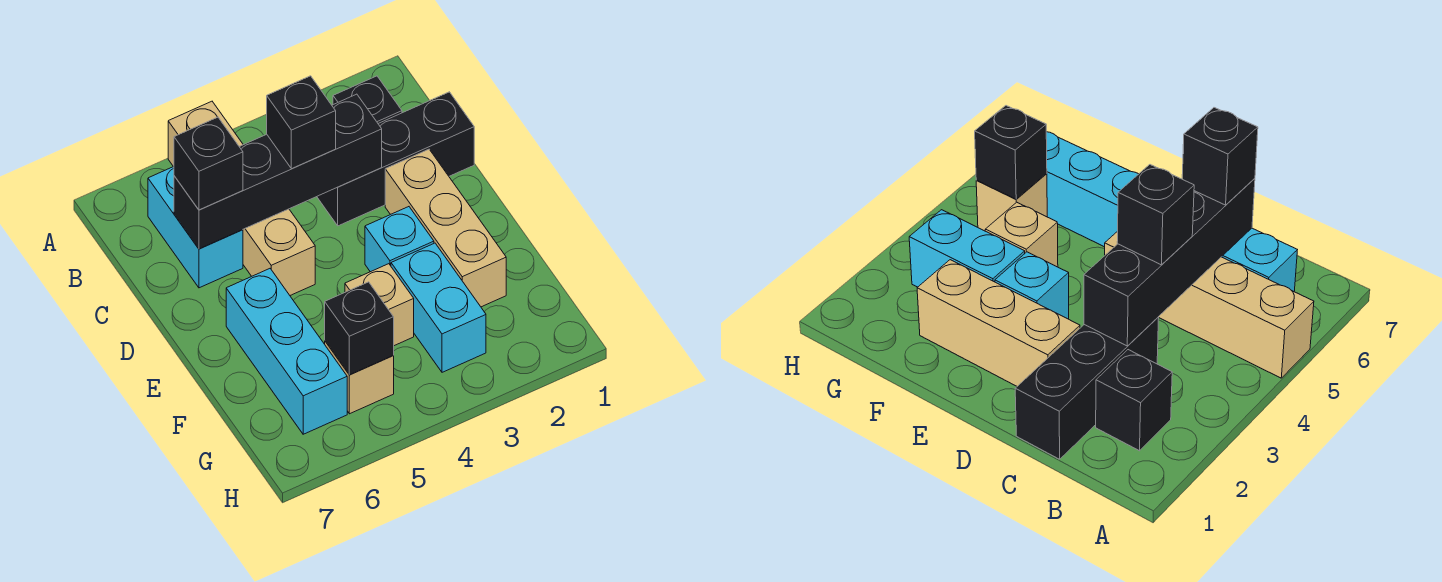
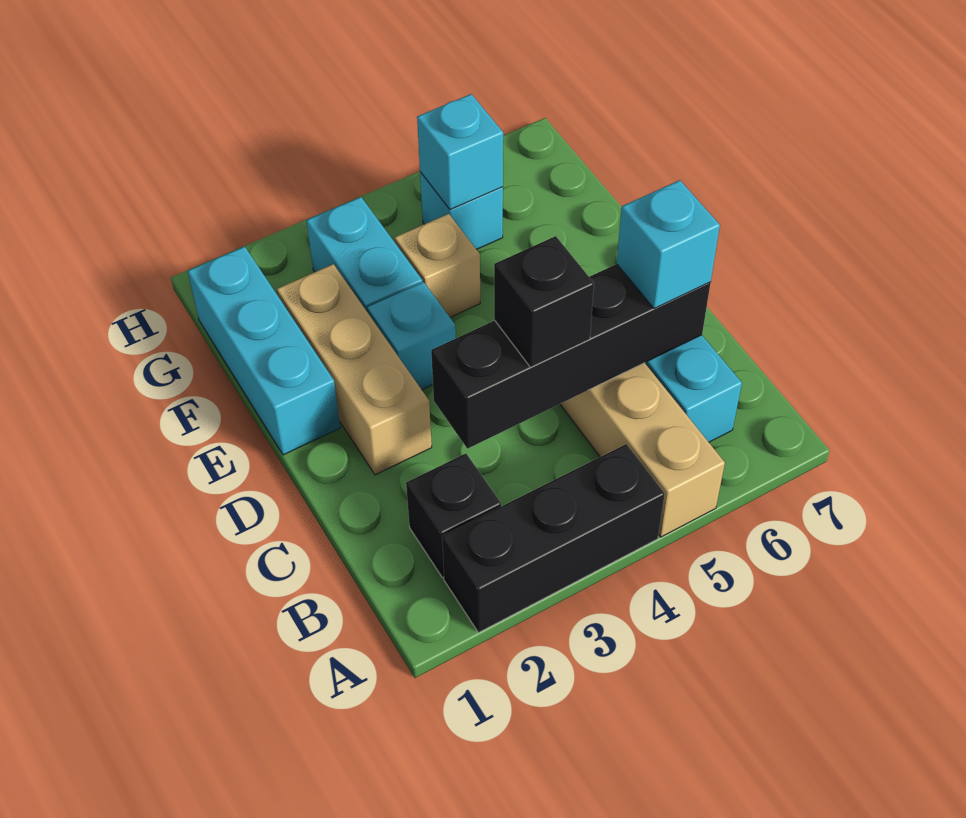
black 1x3 brick [317,92,474,226] -> black 1x3 brick moved to [442,444,665,633]
black 1x1 brick [174,117,243,210] -> cyan 1x1 brick [617,180,720,309]
cyan 1x3 brick [226,269,347,434] -> cyan 1x3 brick moved to [188,246,340,455]
tan 1x1 brick [325,341,394,414] -> cyan 1x1 brick [420,172,503,249]
black 1x1 brick [325,282,394,375] -> cyan 1x1 brick [417,94,503,210]

